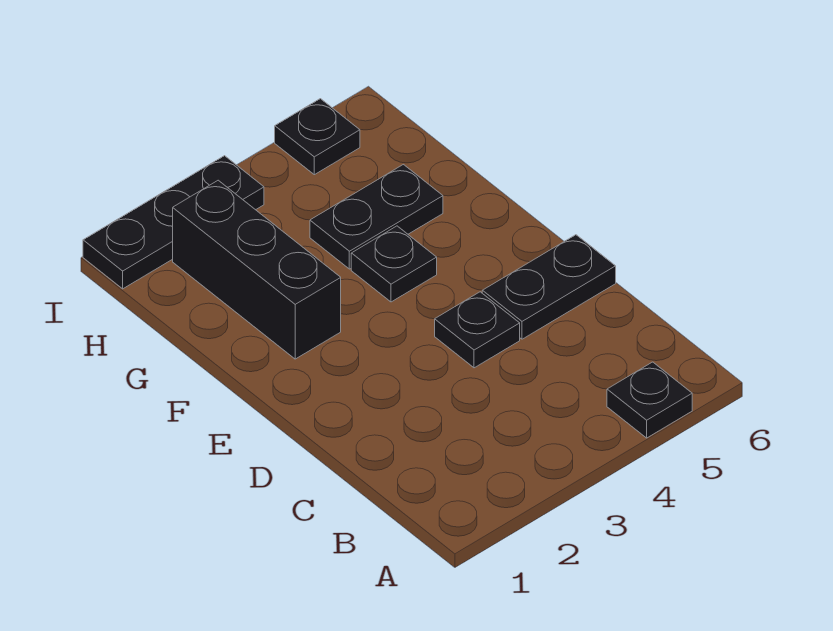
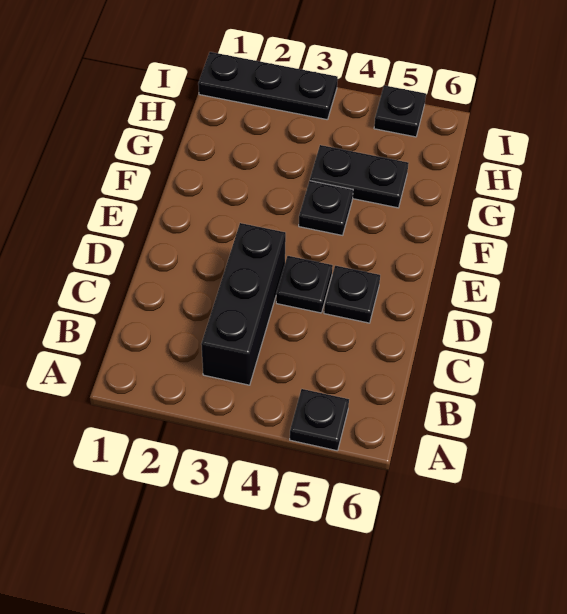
black 1x2 plate [482,235,616,339] -> black 1x1 plate [324,266,380,323]
black 1x3 brick [173,180,341,359] -> black 1x3 brick moved to [201,223,286,385]

